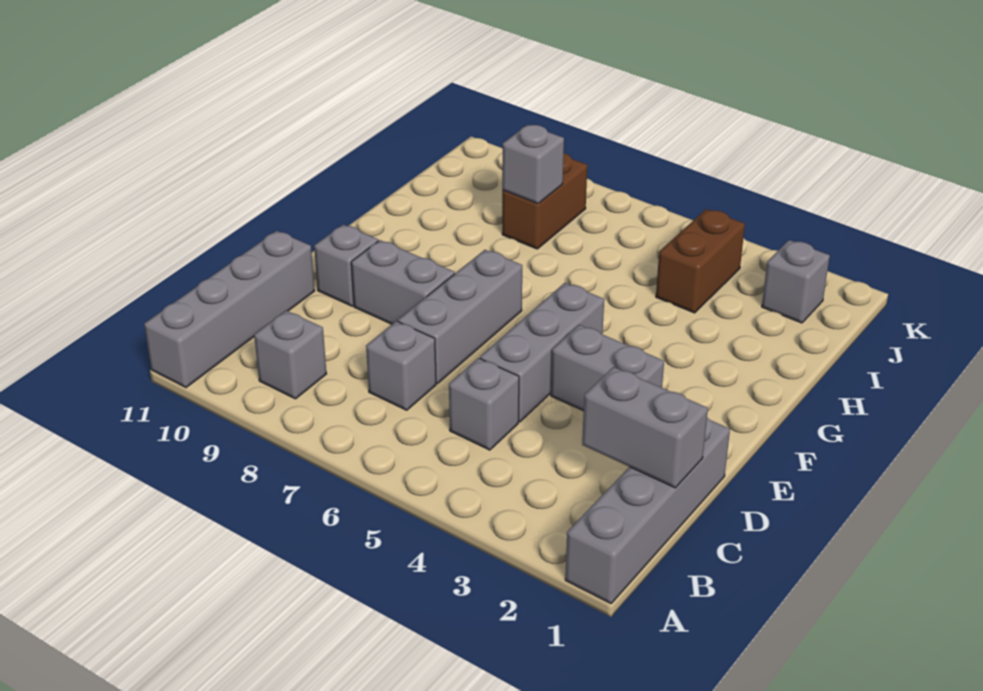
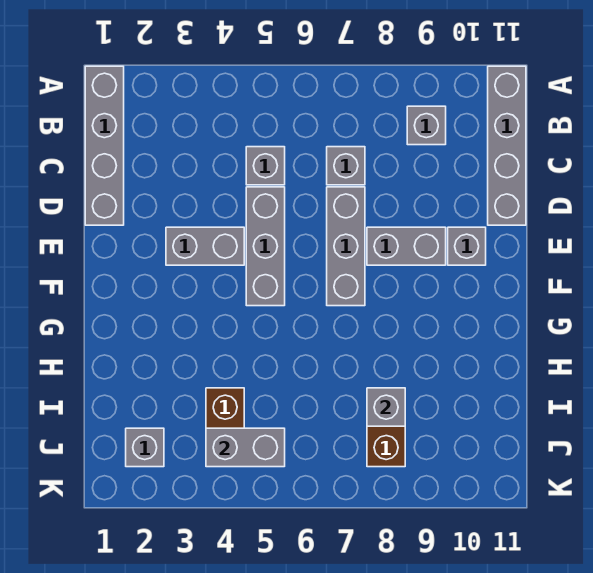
grey 1x2 brick [582,367,708,488] -> grey 1x2 brick moved to [206,428,285,467]

